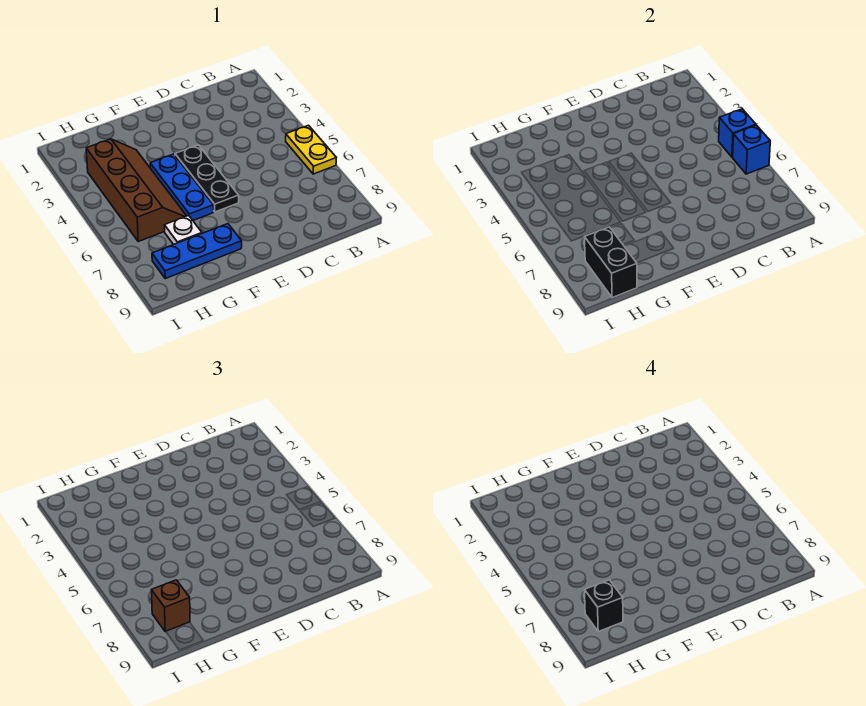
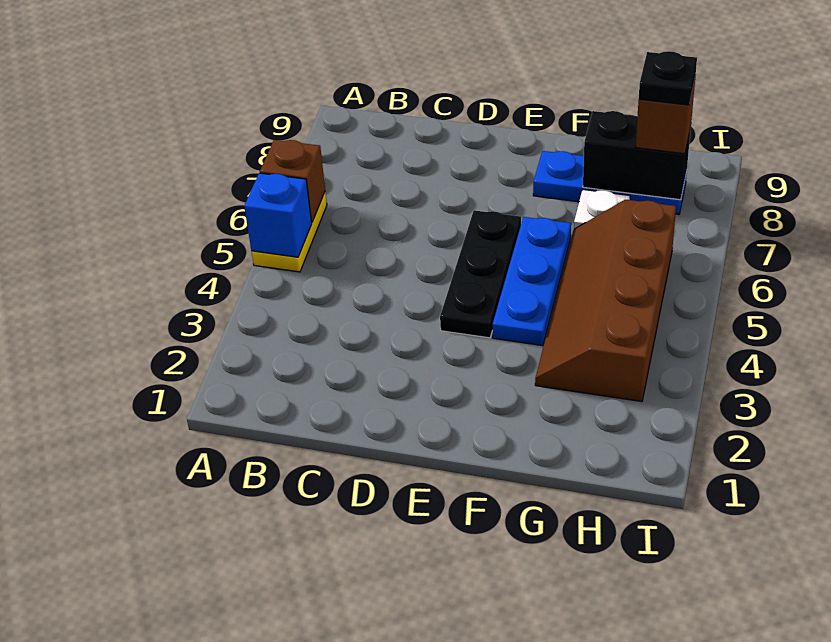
blue 1x1 brick [733,125,770,174] -> brown 1x1 brick [260,140,325,222]
black 1x2 brick [584,227,637,298] -> black 1x2 brick turned to [583,111,691,200]
black 1x1 brick [585,580,623,632] -> black 1x1 plate [639,51,697,105]

